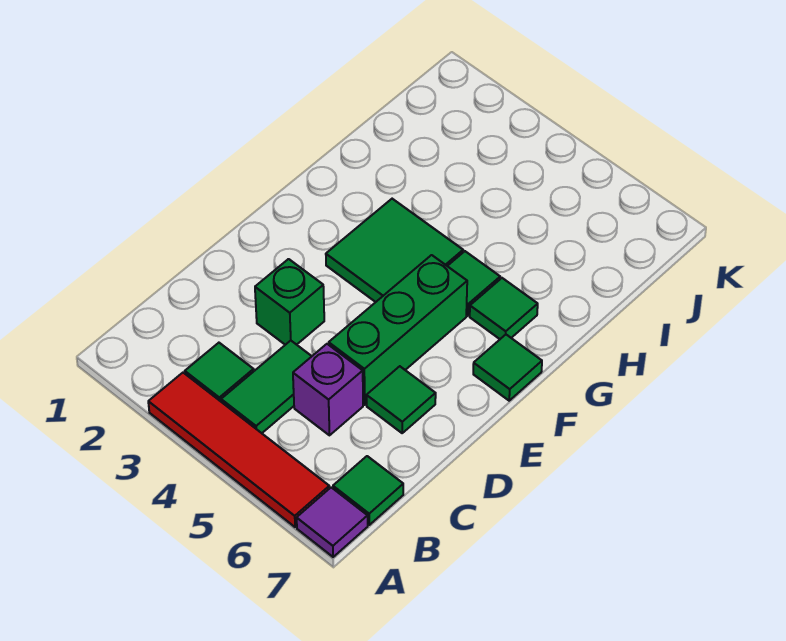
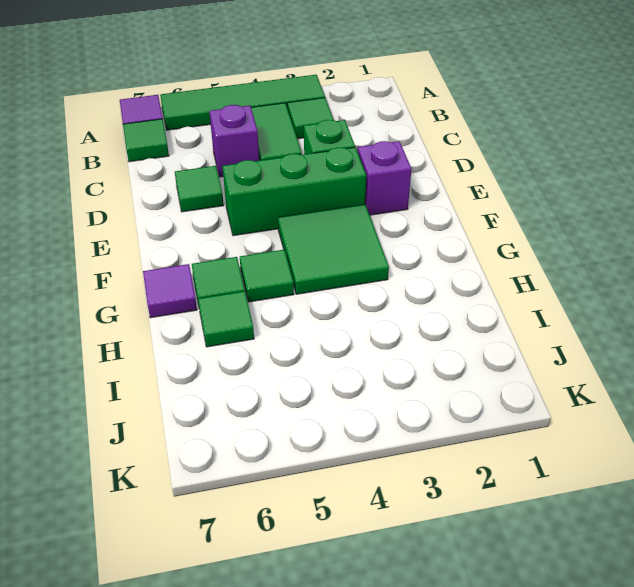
red 1x4 tile [148,373,329,527] -> green 1x4 tile [160,75,325,130]
green 1x3 brick [329,255,467,405] -> green 1x3 brick turned to [222,147,366,236]
none -> purple 1x1 brick [358,141,412,215]
green 1x1 tile [473,335,542,401] -> green 1x1 tile moved to [198,291,254,347]
none -> purple 1x1 tile [143,264,197,318]

